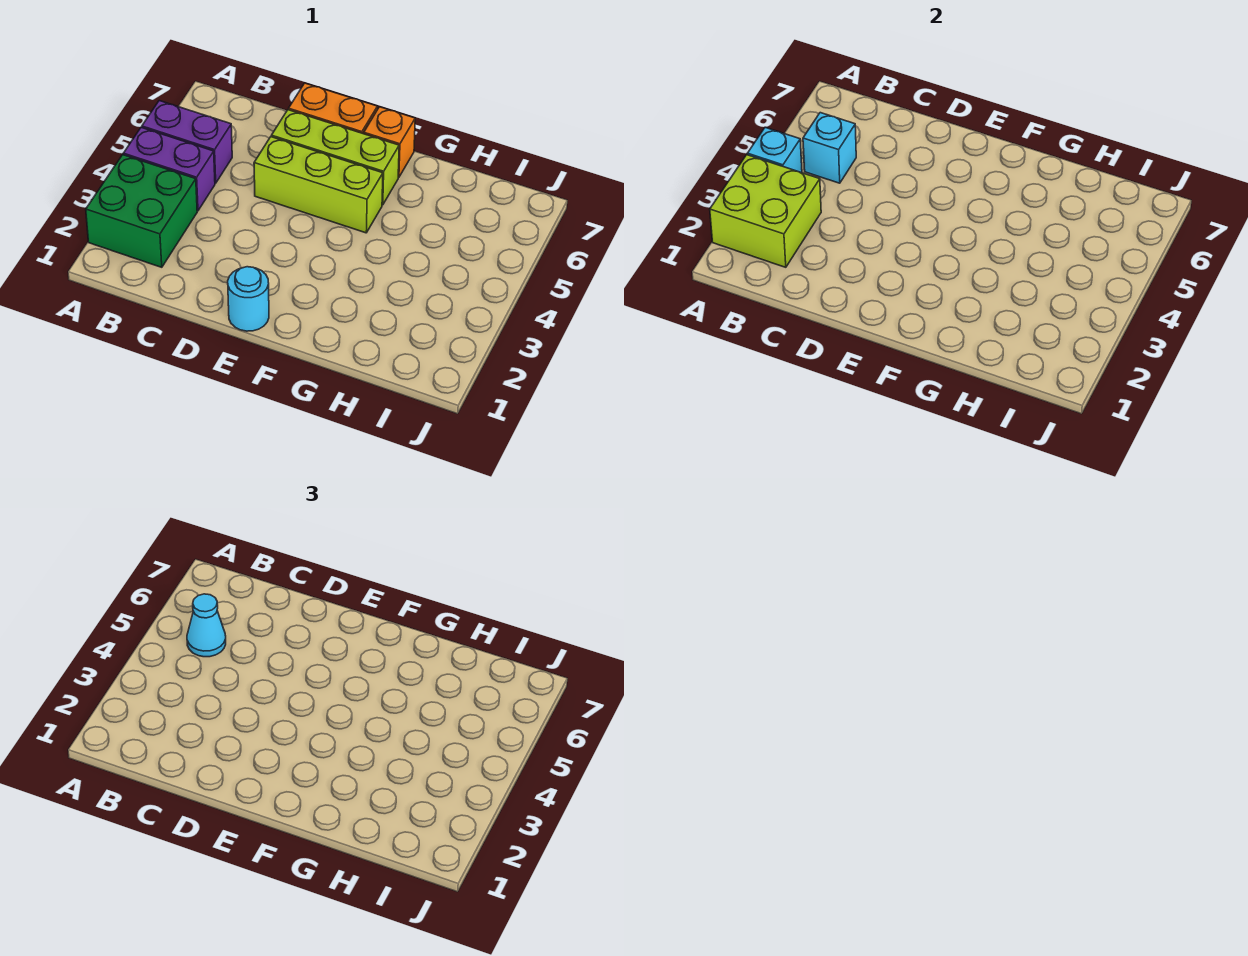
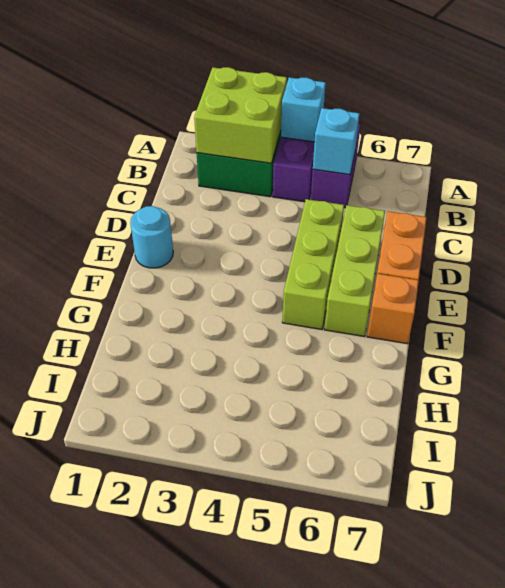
cyan 1x1 cone [187,594,226,657] -> none

